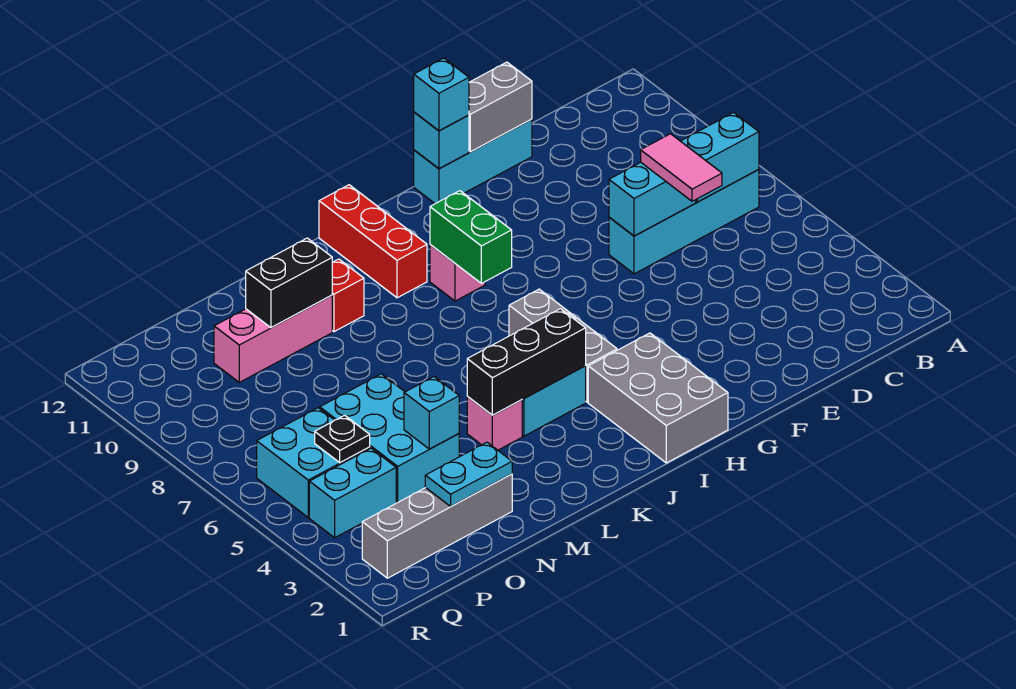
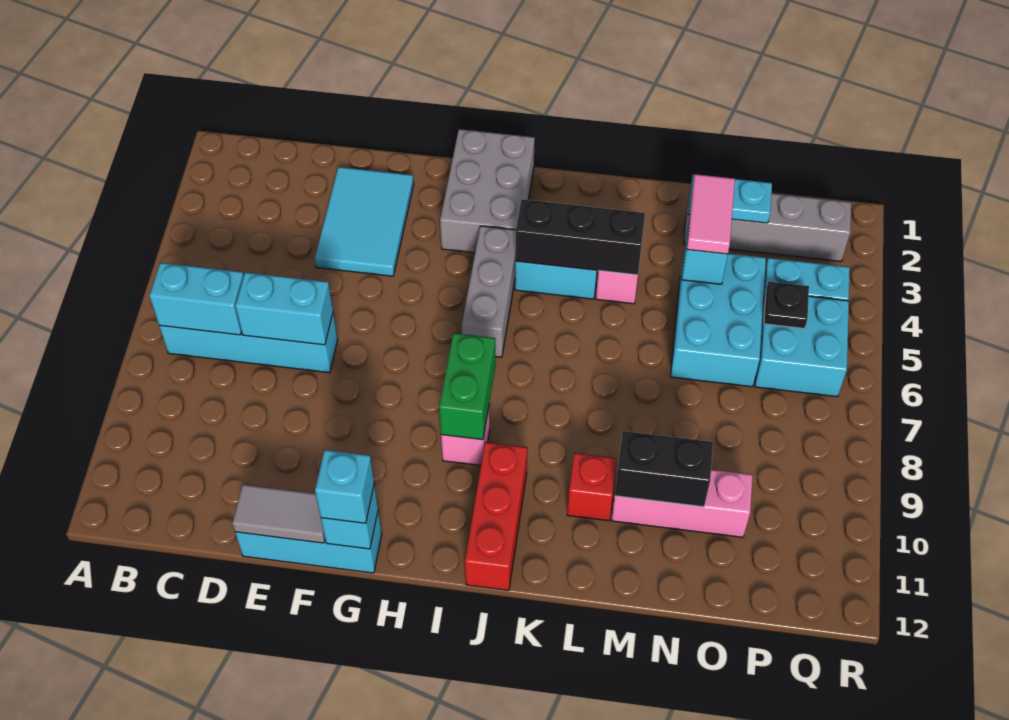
pink 1x2 tile [641,134,722,201] -> pink 1x2 tile moved to [687,174,735,254]
none -> cyan 2x3 tile [315,167,414,276]
grey 1x2 brick [469,62,532,152] -> grey 1x2 tile [232,485,325,543]

